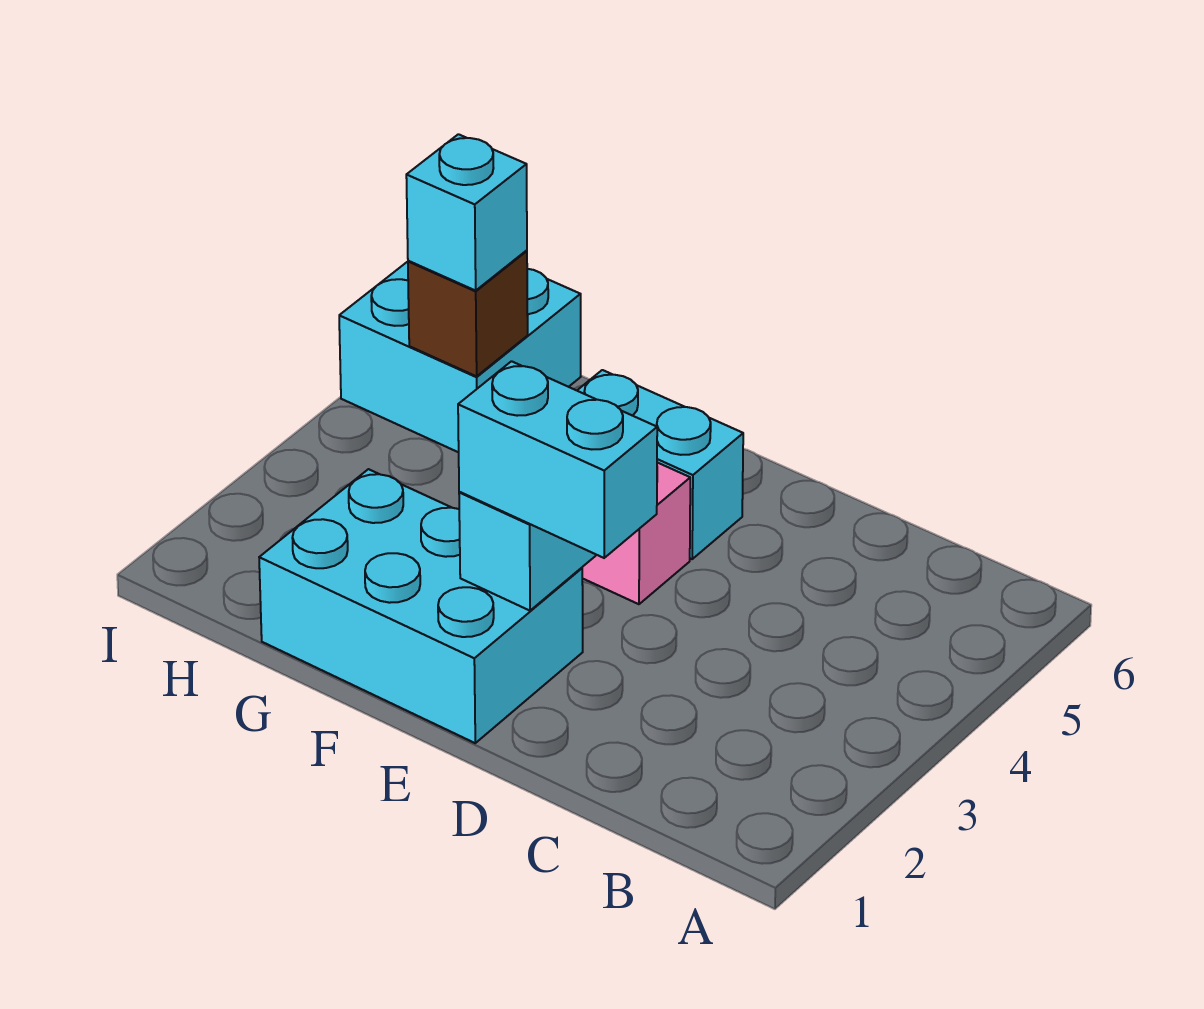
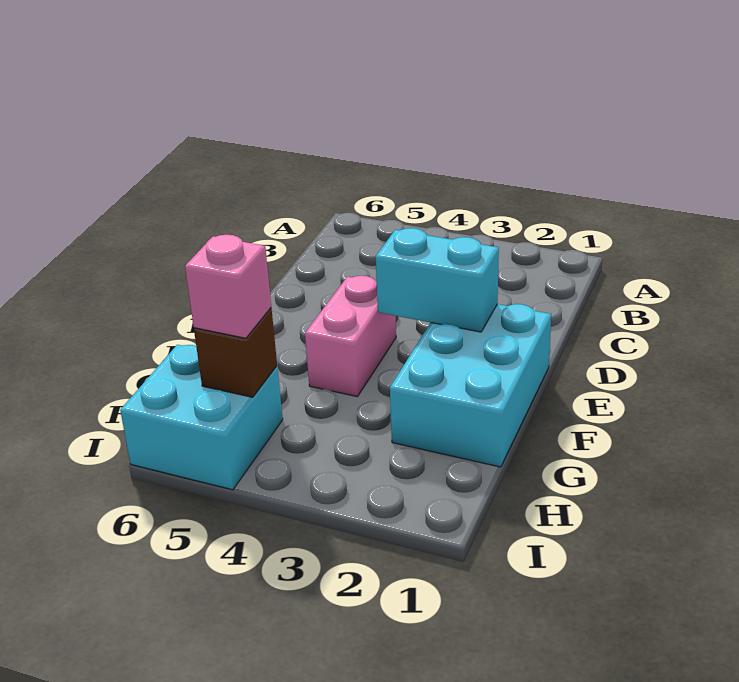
cyan 1x2 brick [458,361,657,558] -> none
cyan 1x2 brick [577,370,743,559] -> none
cyan 1x1 brick [406,134,527,291] -> pink 1x1 brick [185,235,271,338]

